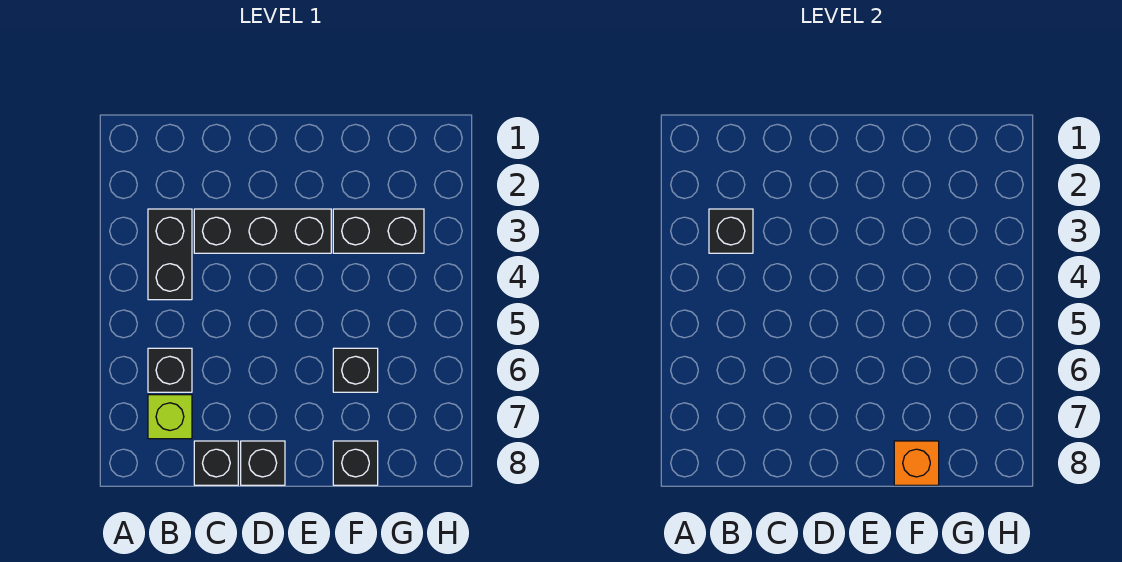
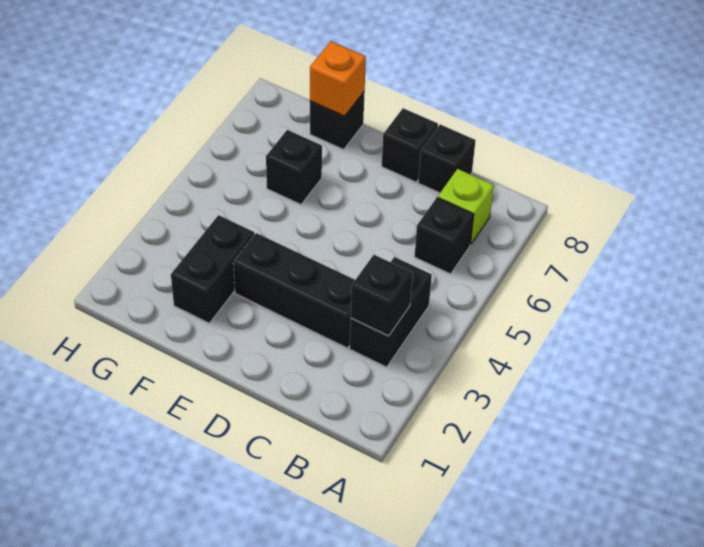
black 1x2 brick [333,209,424,253] -> black 1x2 brick turned to [171,215,254,323]

